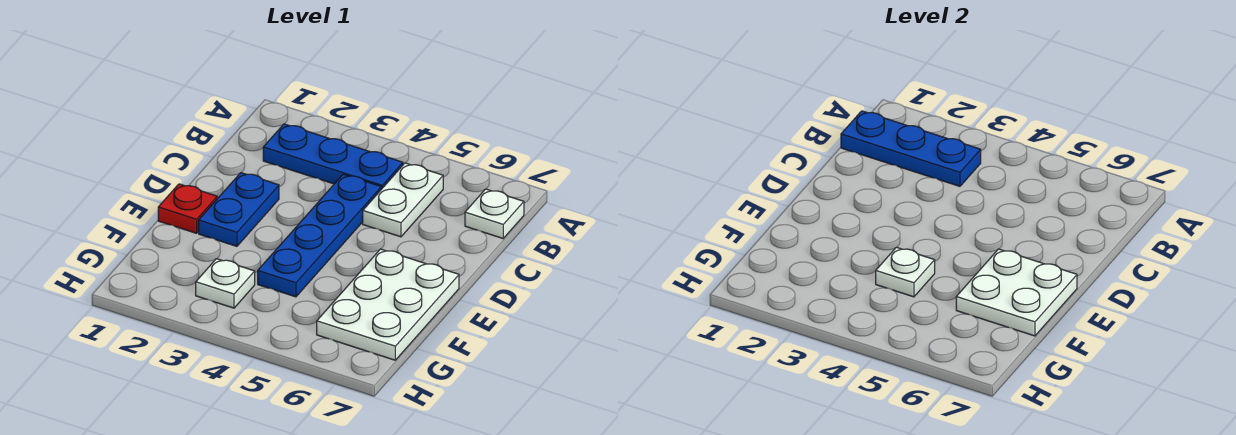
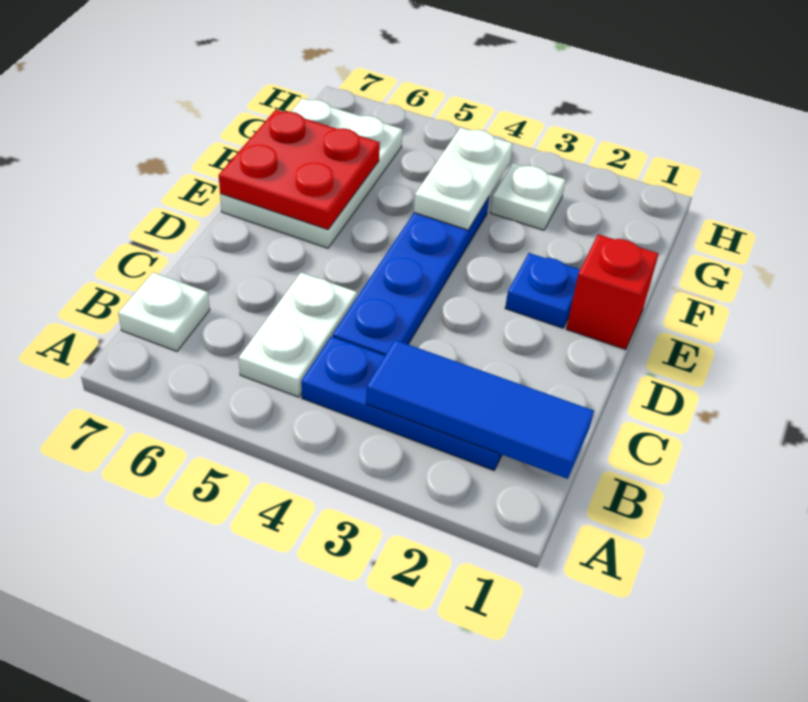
blue 1x3 plate [841,111,981,186] -> blue 1x3 tile [366,340,594,479]
blue 1x2 plate [199,173,279,246] -> blue 1x1 plate [505,253,580,328]
red 1x1 plate [158,184,217,233] -> red 1x1 brick [566,234,658,350]
white 2x2 plate [956,249,1077,336] -> red 2x2 plate [219,110,380,230]
white 1x1 plate [876,247,935,297] -> white 1x2 plate [414,128,513,230]

